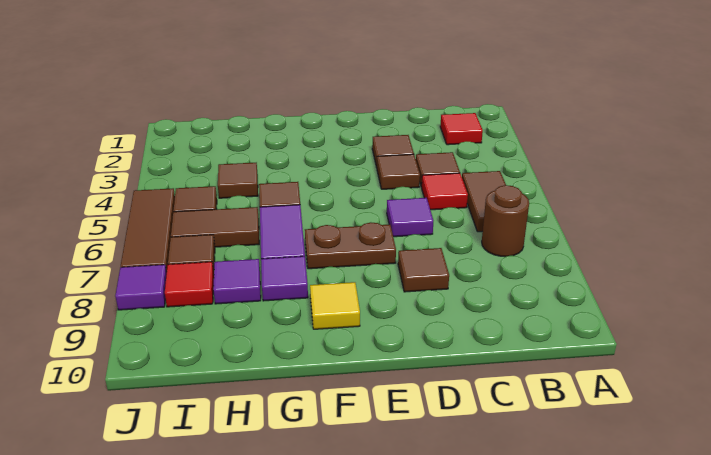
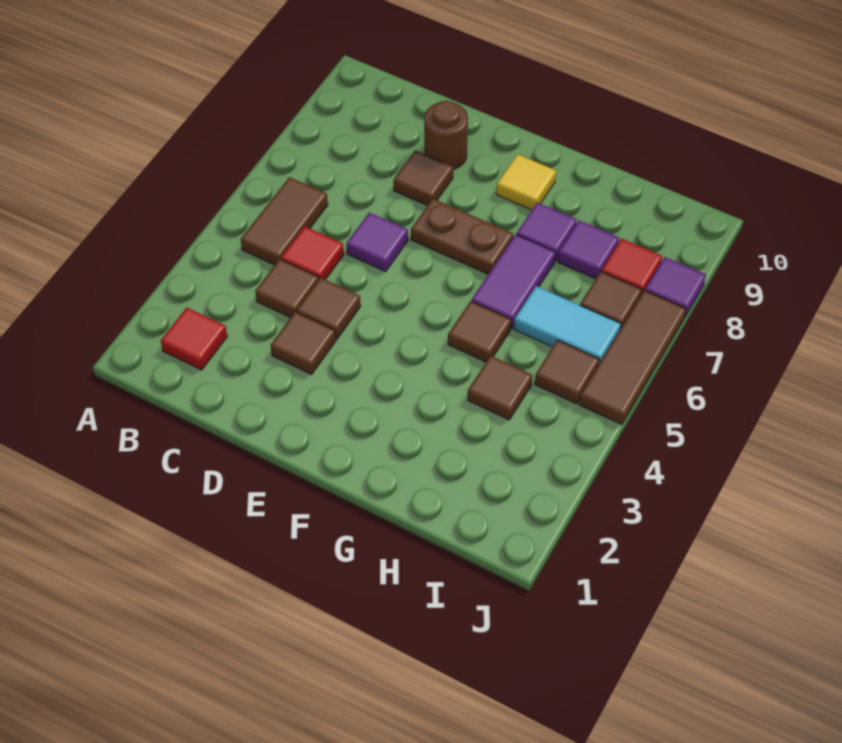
brown 1x1 round brick [482,185,529,257] -> brown 1x1 round brick moved to [424,101,468,170]
brown 1x2 tile [171,207,259,247] -> cyan 1x2 tile [514,286,621,363]

